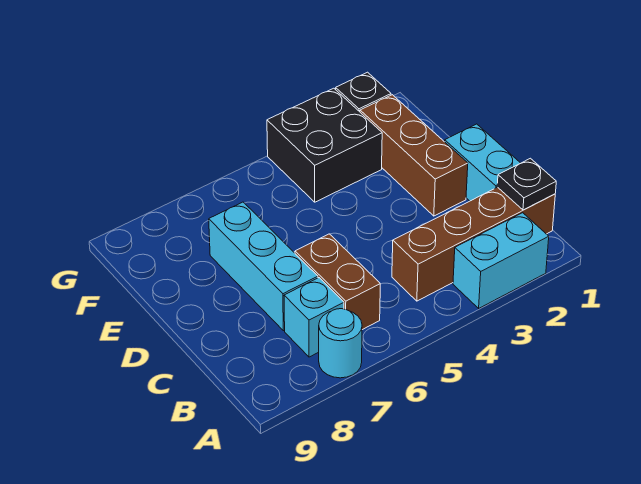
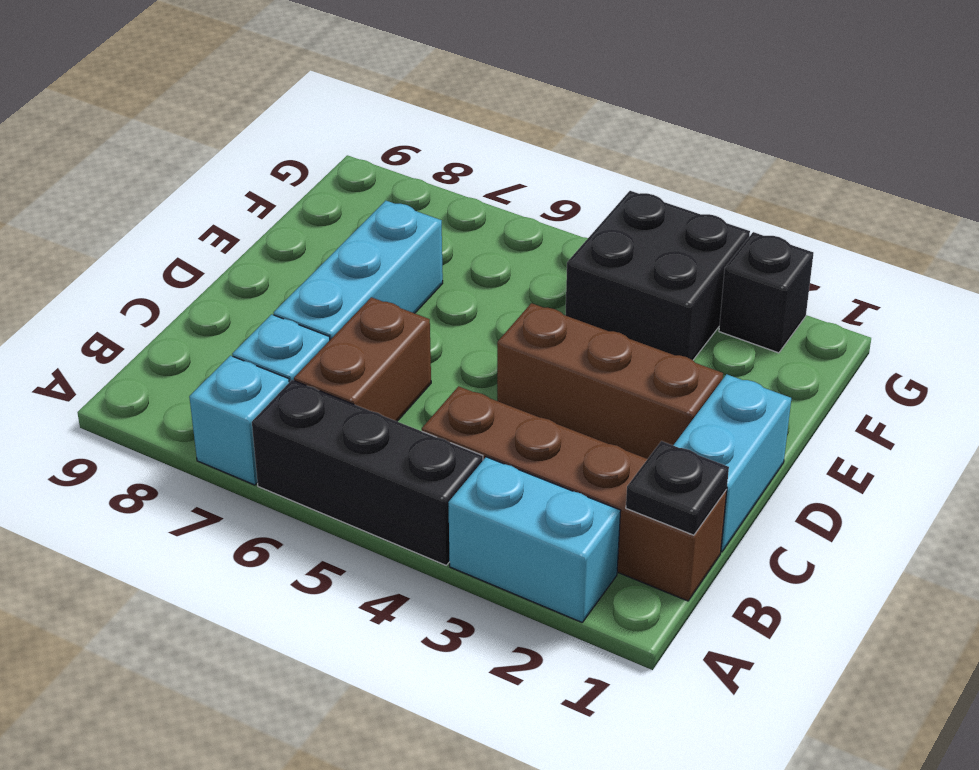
none -> black 1x3 brick [252,380,483,565]
cyan 1x1 round brick [319,309,362,378] -> cyan 1x1 brick [189,356,289,485]
brown 1x3 brick [360,95,468,216] -> brown 1x3 brick turned to [497,303,723,459]

